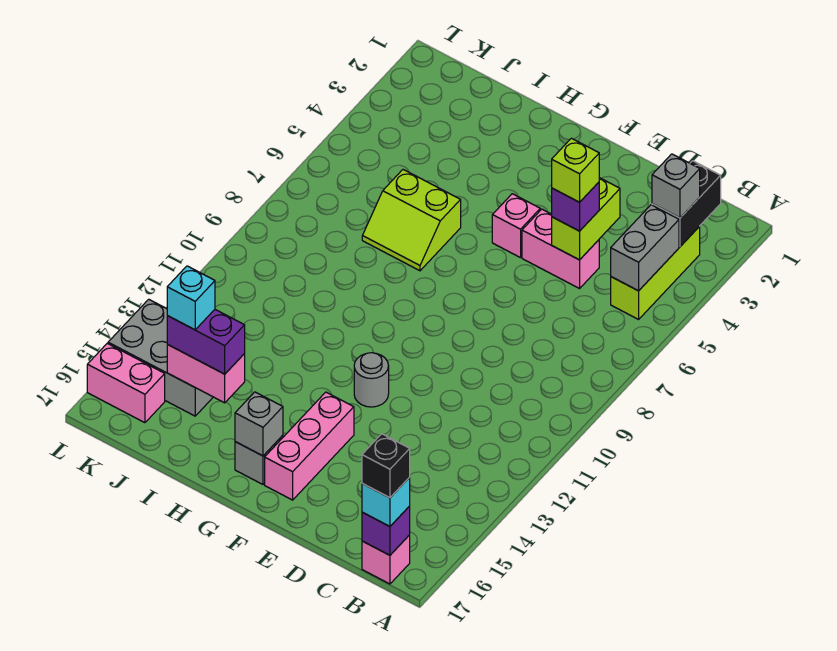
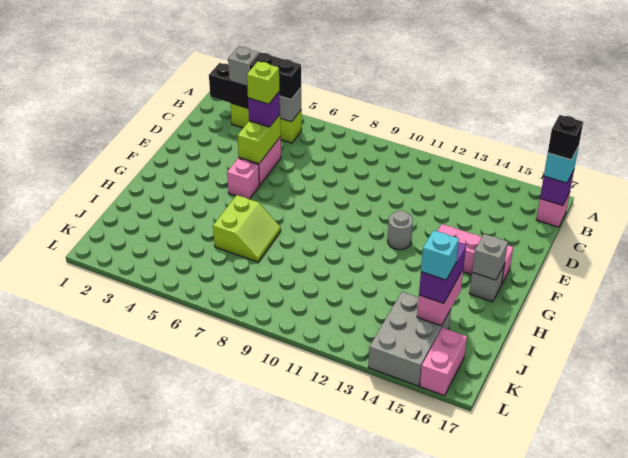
none -> black 1x2 brick [249,52,301,99]
lime 1x2 brick [552,178,620,260] -> lime 1x2 brick turned to [238,115,281,164]

